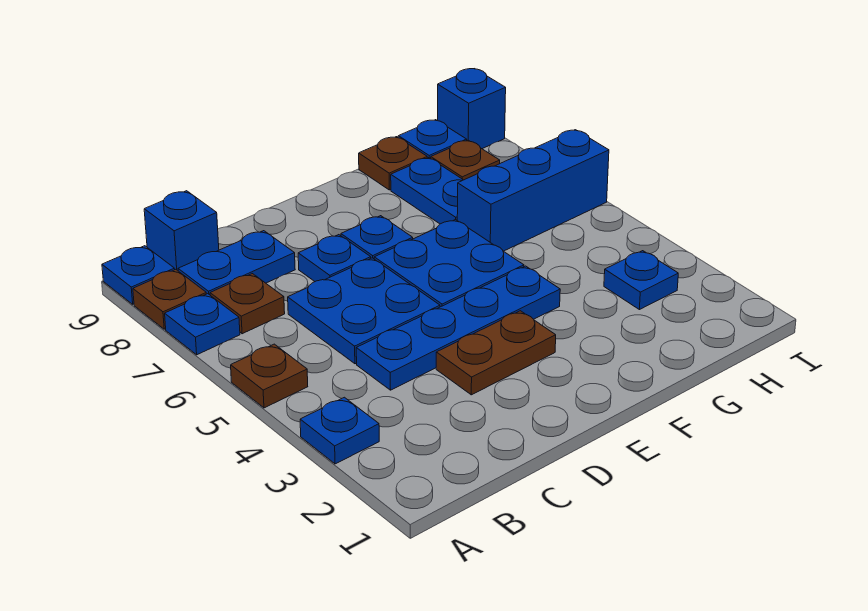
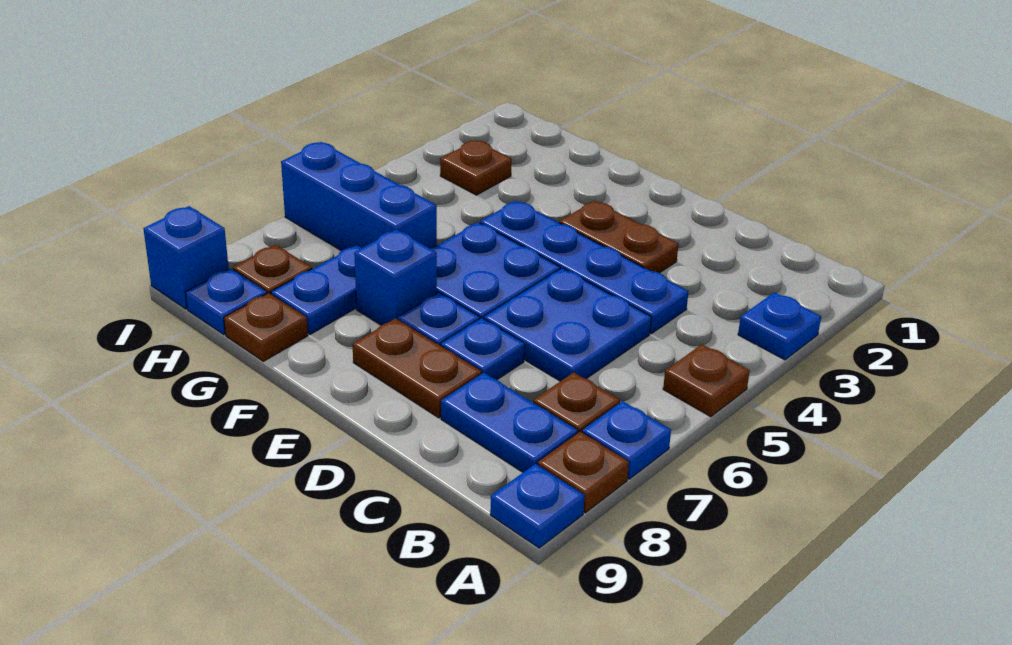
blue 1x1 brick [144,191,219,270] -> blue 1x1 brick moved to [354,229,437,325]
none -> brown 1x2 plate [353,318,482,418]
blue 1x1 plate [604,251,678,310] -> brown 1x1 plate [440,140,512,195]

